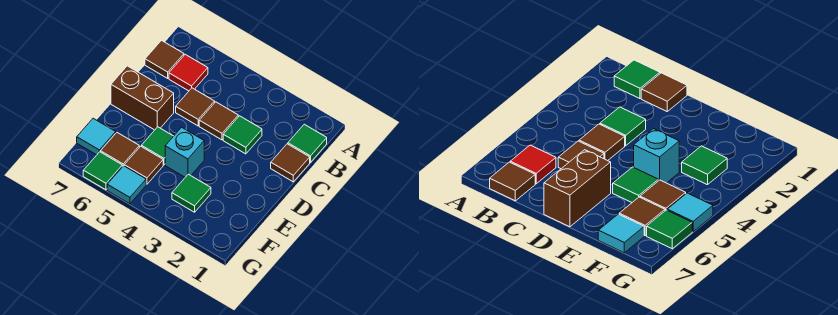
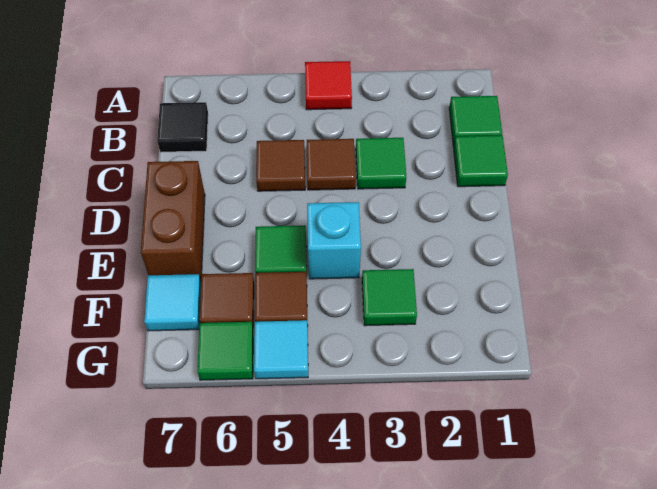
red 1x1 tile [169,54,208,91] -> red 1x1 tile moved to [305,61,352,110]
brown 1x1 tile [145,41,184,78] -> black 1x1 tile [157,102,208,152]
brown 1x1 tile [271,144,310,182] -> green 1x1 tile [453,135,508,187]
brown 1x2 brick [111,66,174,130] -> brown 1x2 brick turned to [141,161,205,281]

